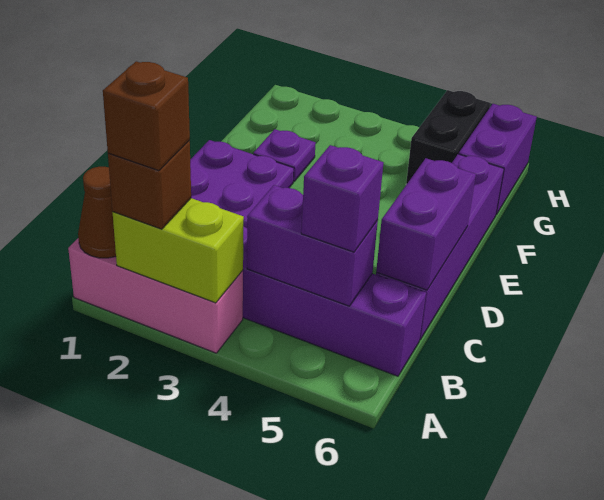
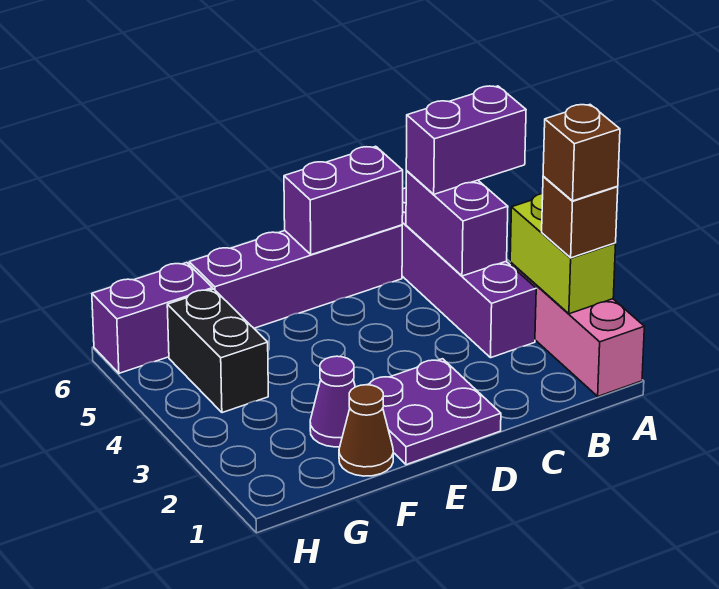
brown 1x1 cone [78,167,116,258] -> brown 1x1 cone moved to [339,385,393,476]
purple 1x1 brick [301,145,383,252] -> purple 1x2 brick [406,86,526,194]
purple 1x1 plate [253,129,316,181] -> purple 1x1 cone [310,356,355,447]
black 1x2 brick [406,90,490,185] -> black 1x2 brick turned to [167,289,268,413]

